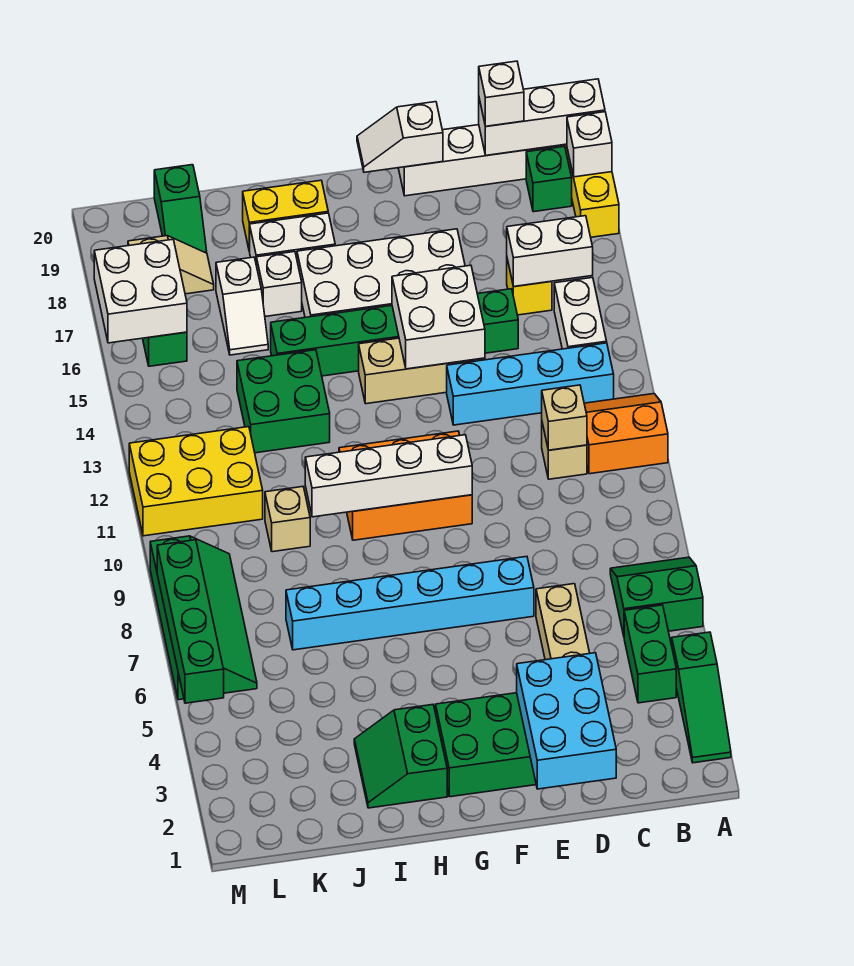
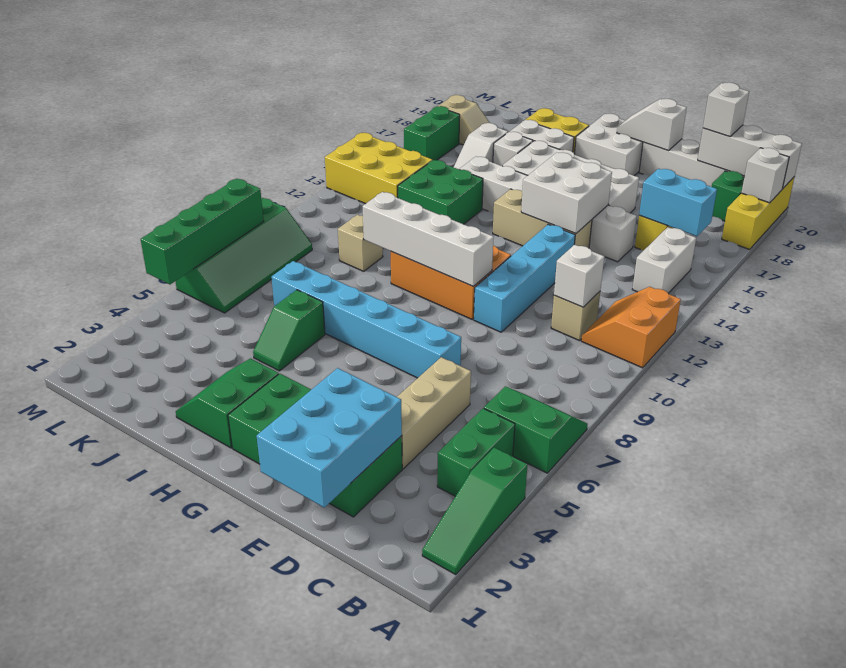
orange 2x2 slope [584,394,668,474] -> orange 2x2 slope turned to [581,287,681,368]
cyan 1x4 brick [447,343,614,425] -> cyan 1x4 brick turned to [474,224,575,332]
white 1x2 brick [507,216,593,287] -> cyan 1x2 brick [639,169,717,236]
tan 1x1 brick [542,385,587,450] -> white 1x1 brick [554,245,604,307]
green 1x6 brick [271,289,518,376] -> white 1x6 brick [460,157,637,262]
yellow 2x3 brick [129,427,263,536] -> yellow 2x3 brick moved to [325,133,432,204]
green 1x2 slope [154,165,207,253] -> green 1x2 slope moved to [253,290,325,371]
white 2x2 brick [94,239,187,343] -> white 2x2 brick moved to [574,114,643,175]

